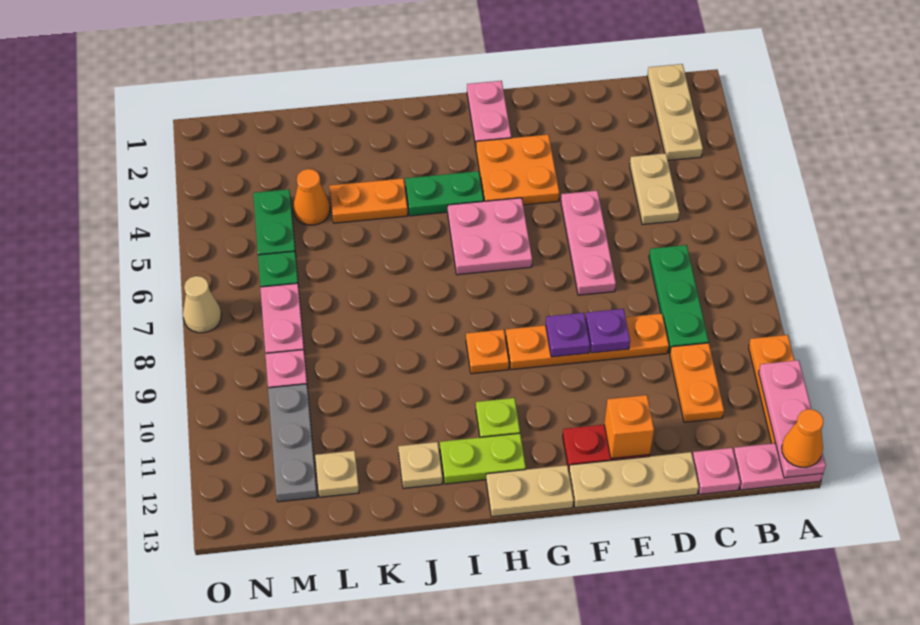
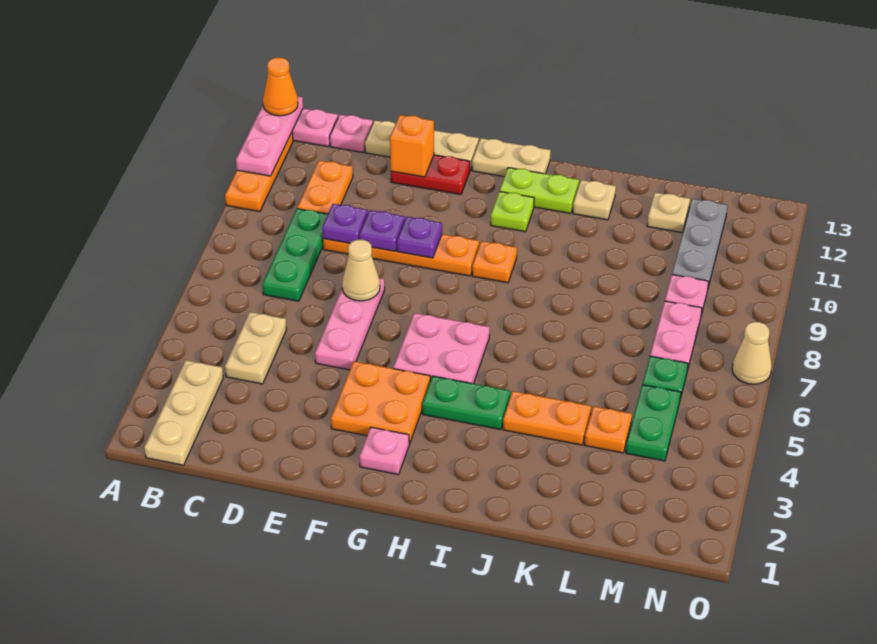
none -> purple 1x1 plate [322,204,368,243]
none -> tan 1x1 cone [342,240,380,301]
pink 1x2 plate [467,81,511,147] -> pink 1x1 plate [359,427,409,475]
orange 1x1 cone [293,169,330,225] -> orange 1x1 plate [585,406,632,453]

